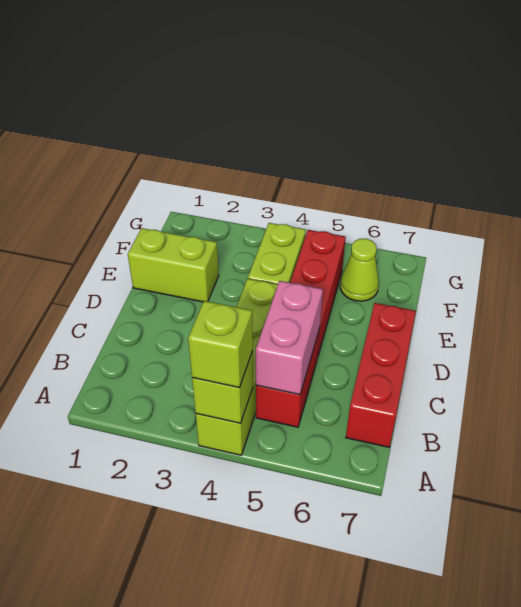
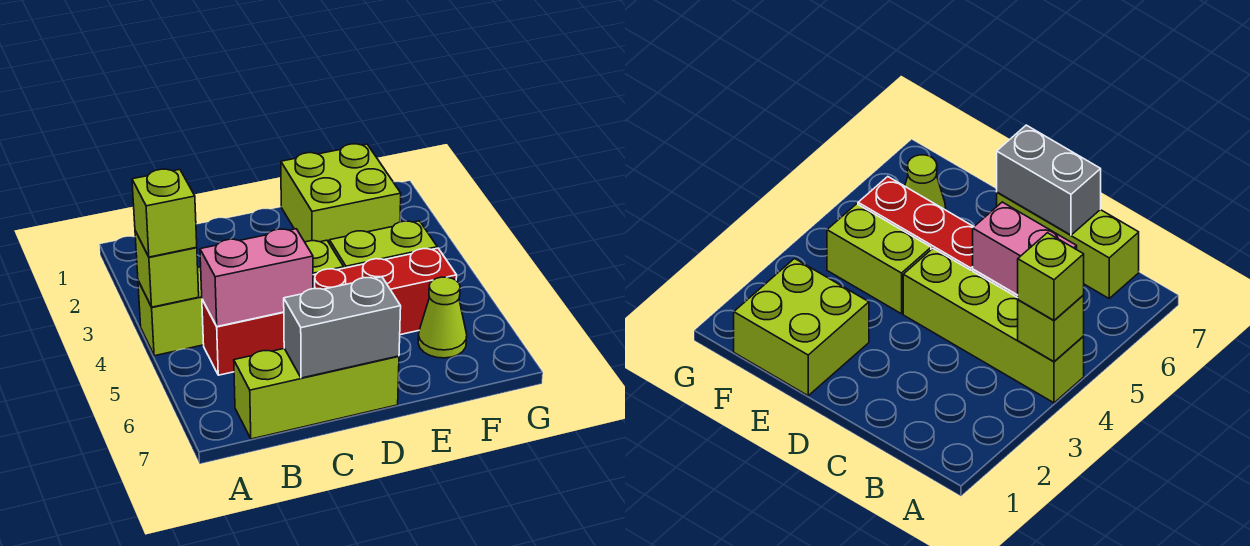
red 1x3 brick [346,303,416,447] -> lime 1x3 brick [234,348,399,439]
none -> grey 1x2 brick [284,277,401,378]
lime 1x2 brick [128,228,219,302] -> lime 2x2 brick [281,144,401,242]

